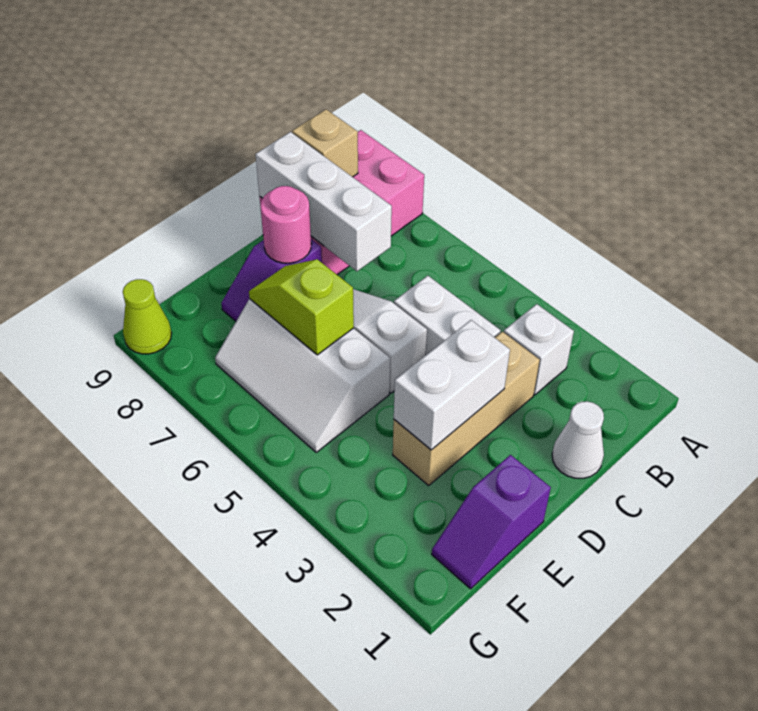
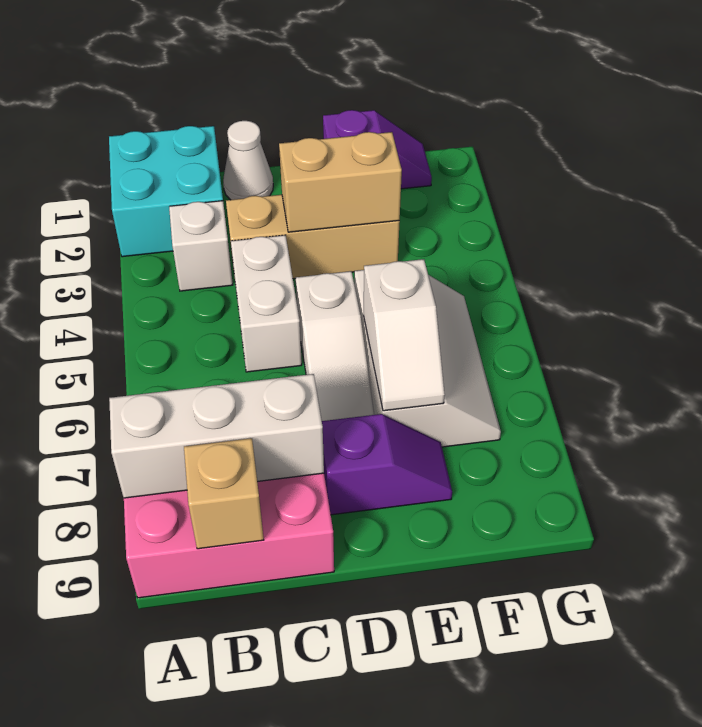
none -> cyan 2x2 brick [109,126,223,257]
white 1x3 brick [255,132,392,271] -> white 1x3 brick turned to [109,374,324,498]
white 1x2 brick [394,320,510,450] -> tan 1x2 brick [279,132,402,232]
pink 1x1 round brick [261,186,311,263] -> none
lime 1x2 slope [249,259,354,355] -> white 1x2 slope [364,259,445,411]
lime 1x1 cone [123,279,172,354] -> none

